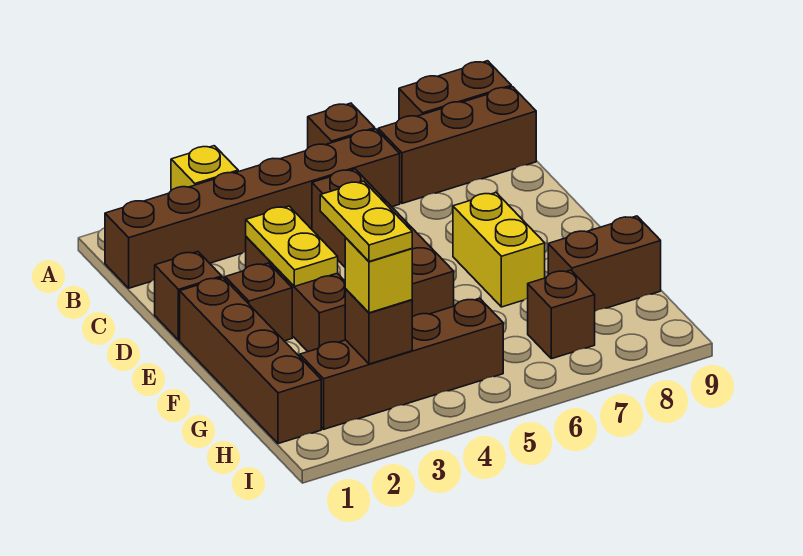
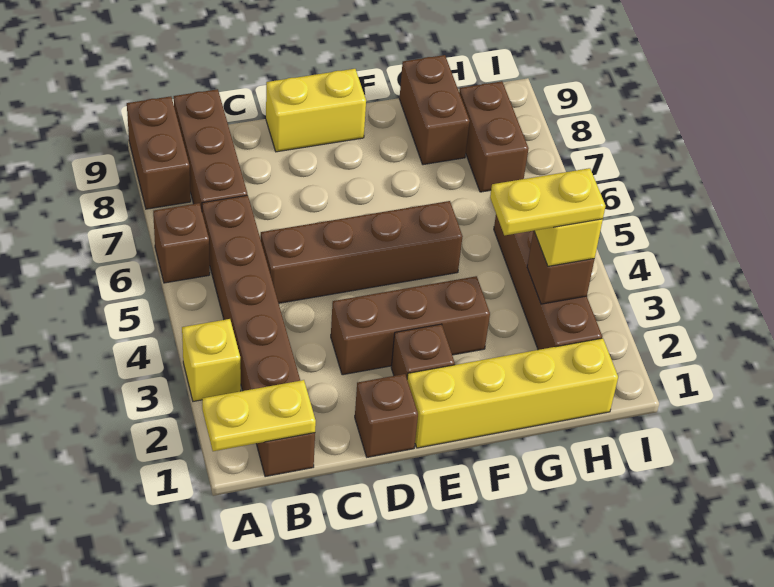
yellow 1x2 plate [246,206,338,286] -> yellow 1x2 plate moved to [202,380,316,451]
brown 1x4 brick [180,277,321,444] -> yellow 1x4 brick [407,338,618,448]
yellow 1x2 brick [453,193,545,307] -> yellow 1x2 brick moved to [266,69,366,152]
brown 1x1 brick [528,270,595,359] -> brown 1x2 brick [459,81,528,192]

